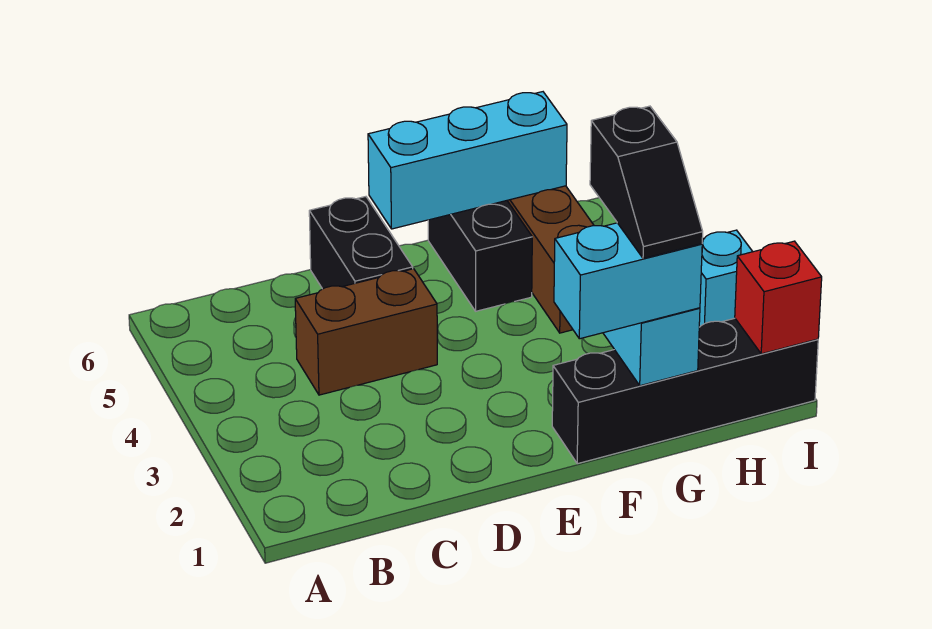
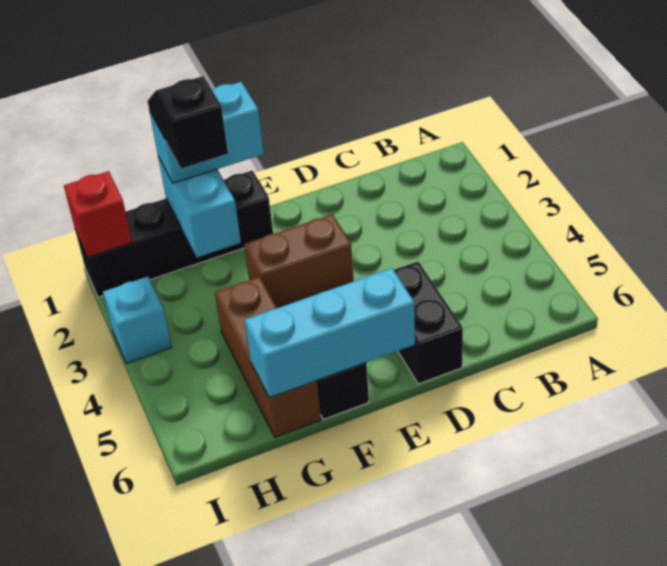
brown 1x2 brick [295,269,437,395] -> brown 1x2 brick moved to [244,214,354,308]

